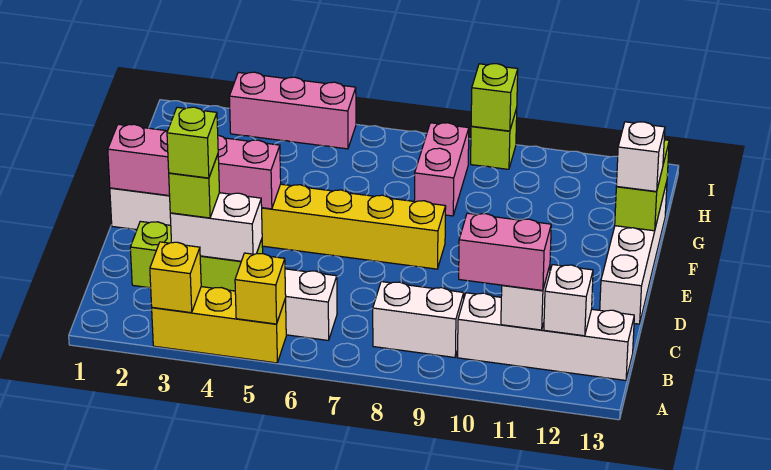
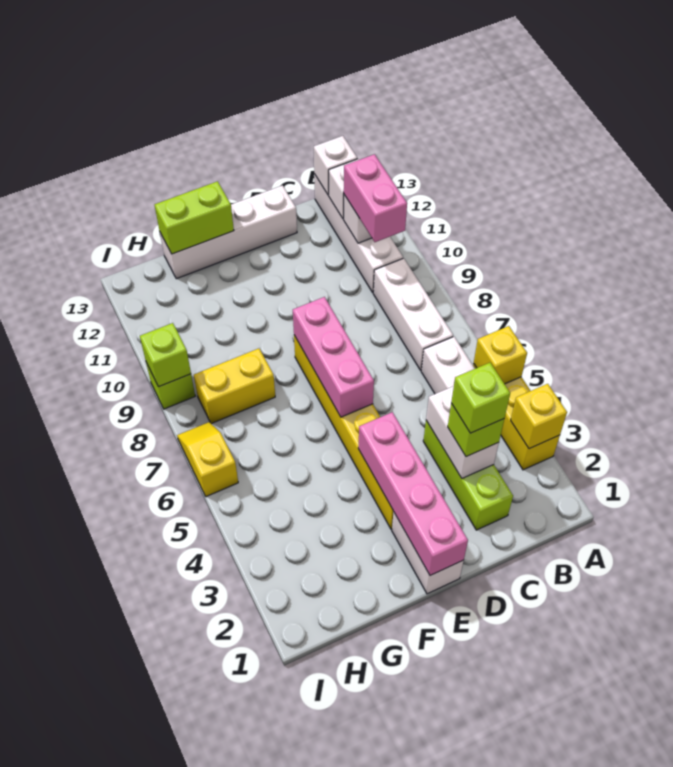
white 1x2 brick [373,282,464,357] -> white 1x3 brick [373,258,453,370]
white 1x1 brick [616,122,665,191] -> white 1x1 brick moved to [314,136,357,195]
pink 1x2 brick [414,123,469,216] -> yellow 1x2 brick [194,349,275,424]
pink 1x3 brick [229,72,356,149] -> pink 1x3 brick moved to [293,297,374,417]
none -> yellow 1x2 slope [177,422,238,497]

